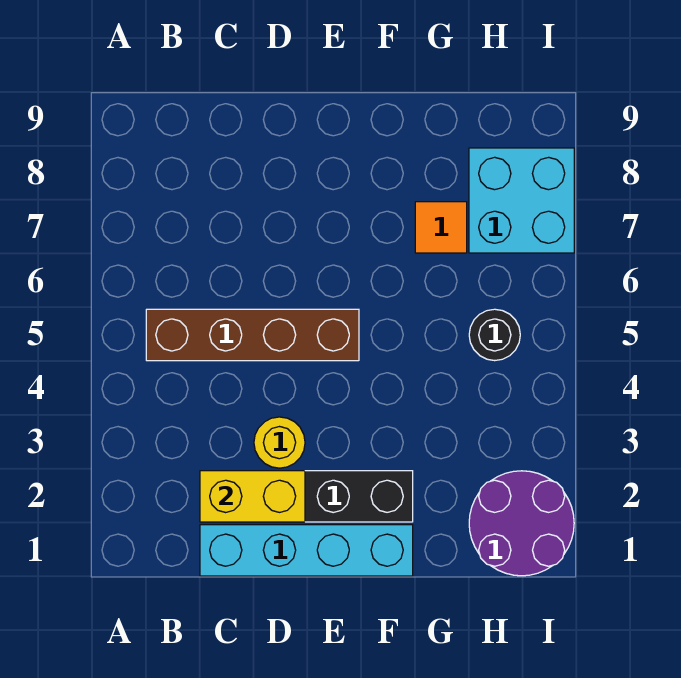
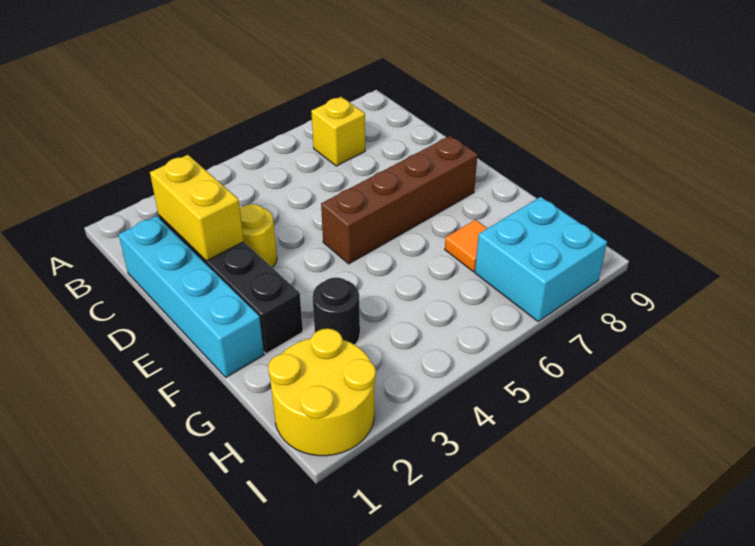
brown 1x4 brick [146,309,359,361] -> brown 1x4 brick turned to [321,136,478,264]
none -> yellow 1x1 brick [311,97,365,166]
purple 2x2 round brick [469,471,574,576] -> yellow 2x2 round brick [268,328,376,456]
black 1x1 round brick [469,309,520,361] -> black 1x1 round brick moved to [312,277,360,345]

